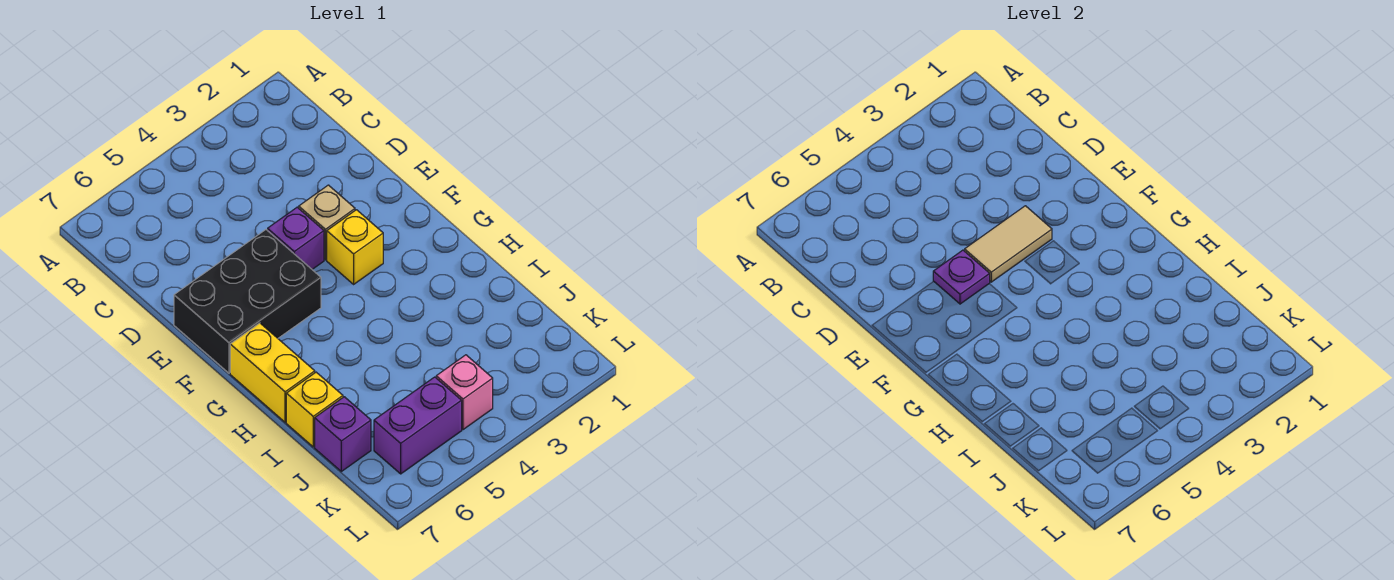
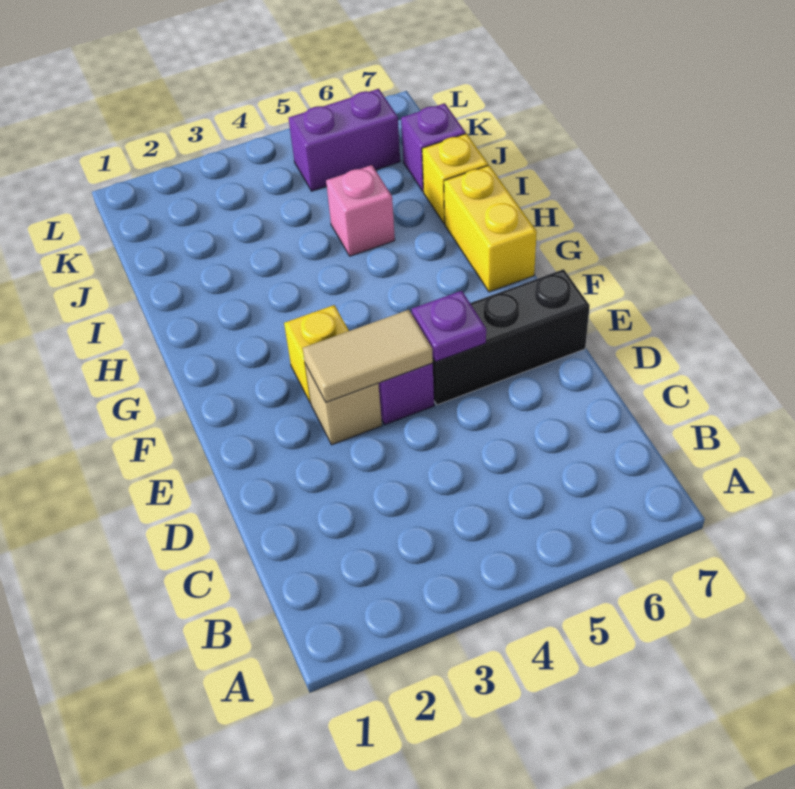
black 2x3 brick [174,230,321,373] -> black 1x3 brick [433,269,590,405]
pink 1x1 brick [436,355,493,430] -> pink 1x1 brick moved to [326,165,395,256]

